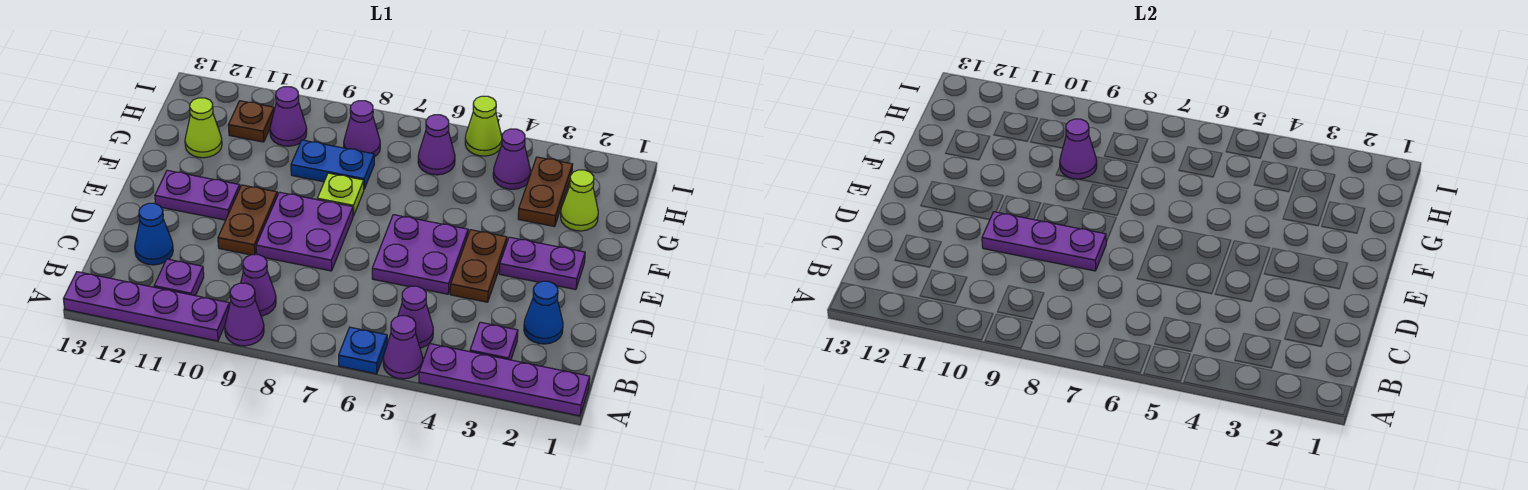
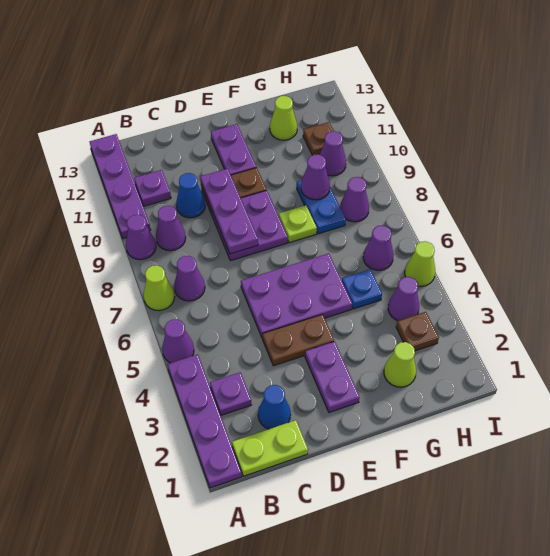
blue 1x1 plate [339,327,387,374] -> blue 1x1 plate moved to [342,269,382,309]
none -> lime 1x1 cone [143,265,174,311]
none -> lime 1x2 plate [232,420,308,476]
purple 1x1 cone [398,286,433,348] -> purple 1x1 cone moved to [174,256,205,301]
blue 1x1 cone [135,203,173,265] -> blue 1x1 cone moved to [176,173,205,218]
purple 2x2 plate [372,215,468,294] -> purple 2x3 plate [241,253,352,338]
brown 1x2 plate [518,157,573,227] -> brown 1x1 plate [396,312,439,351]

